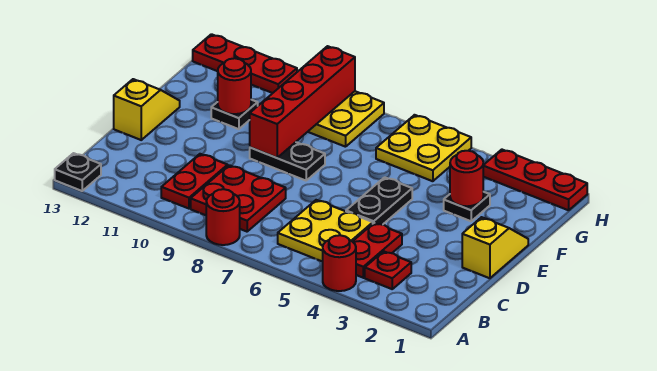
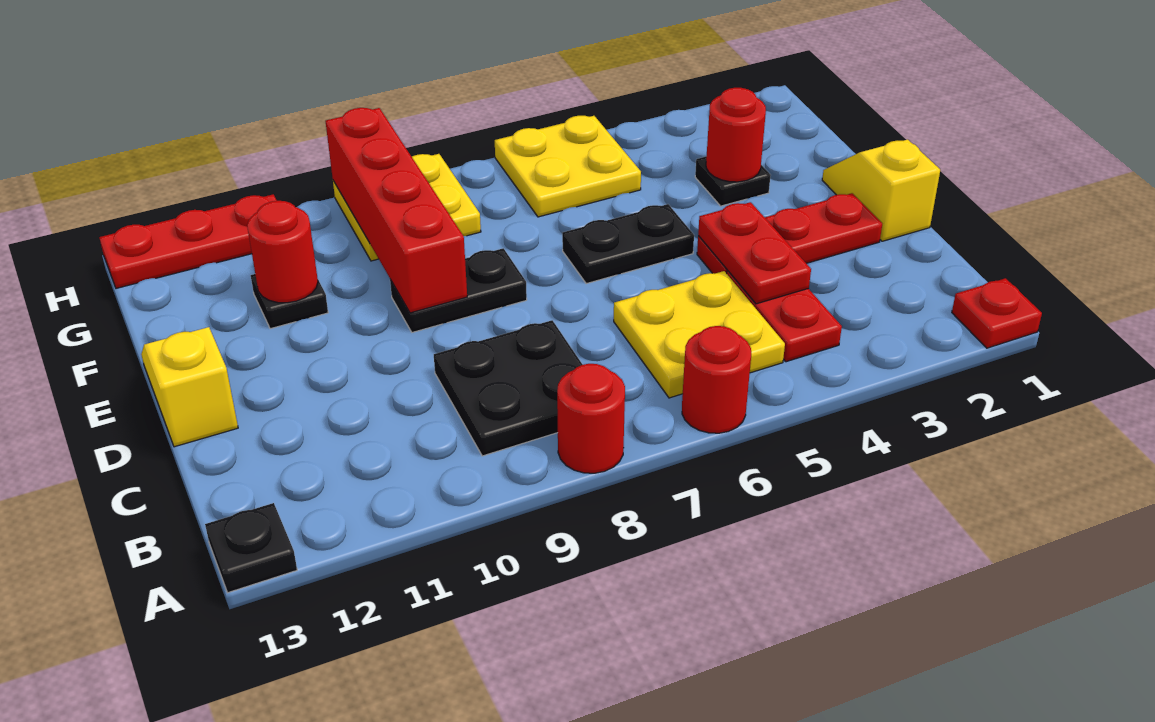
red 1x1 round brick [323,235,356,291] -> red 1x1 round brick moved to [682,326,751,433]
red 1x1 plate [365,251,411,289] -> red 1x1 plate moved to [952,278,1042,348]
red 2x2 plate [191,165,286,232] -> black 2x2 plate [434,320,583,456]
red 1x2 plate [161,154,228,209] -> red 1x2 plate moved to [698,202,811,304]
black 1x2 plate [346,177,412,225] -> black 1x2 plate turned to [562,204,694,284]
red 1x3 plate [483,150,587,210] -> red 1x3 plate moved to [697,193,882,274]

